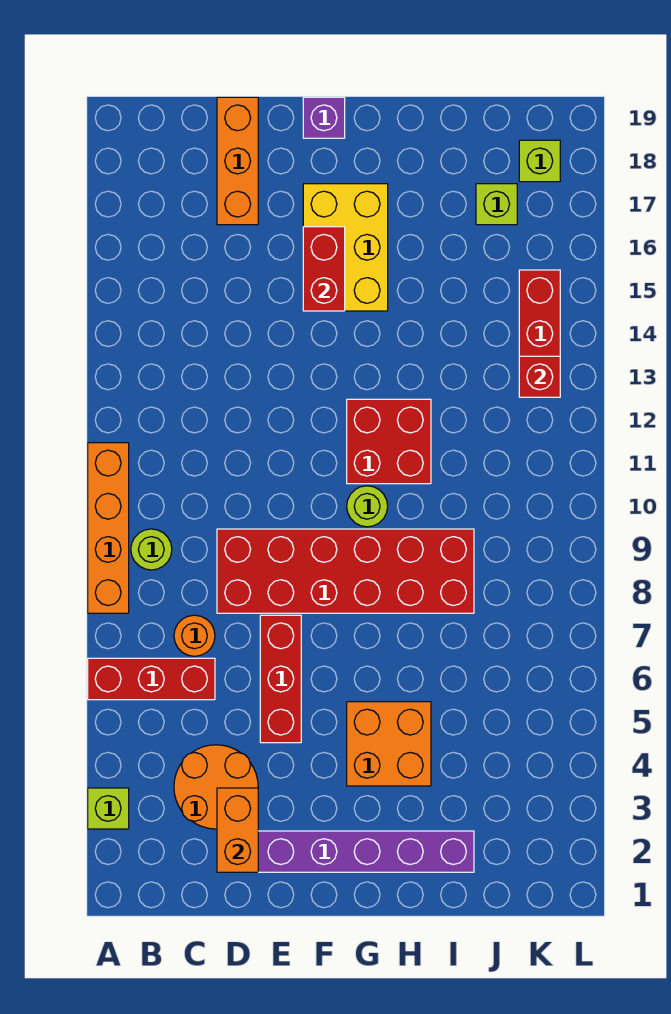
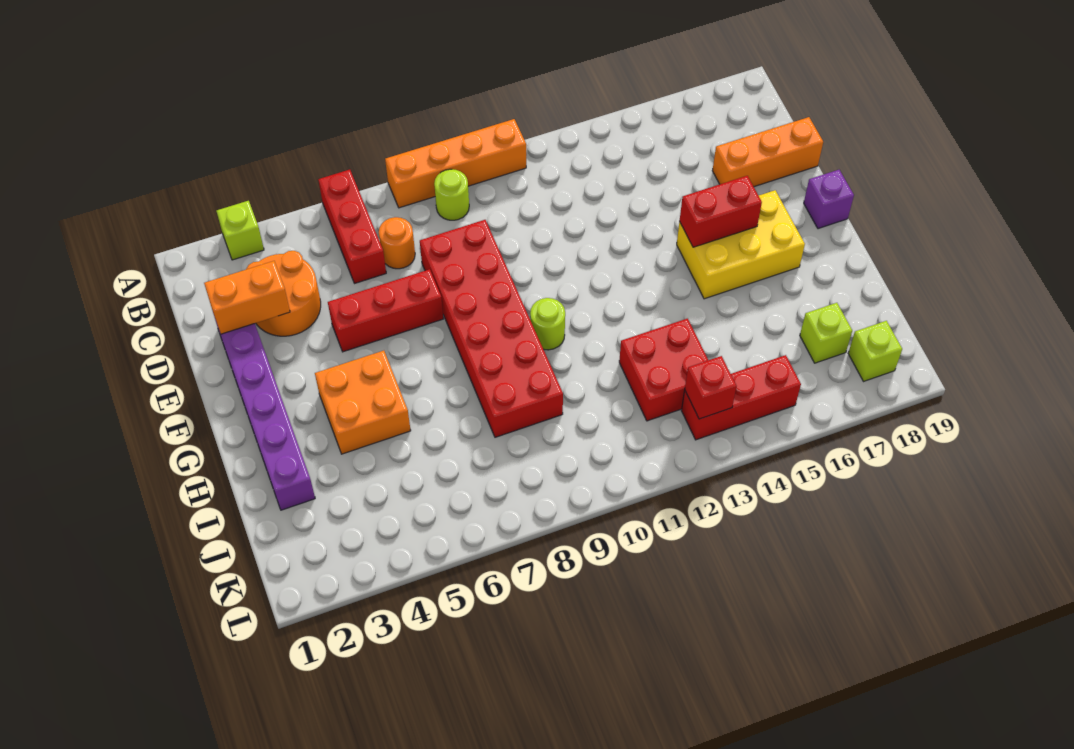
red 2x2 brick [347,399,431,484] -> red 2x2 brick moved to [619,319,708,421]

